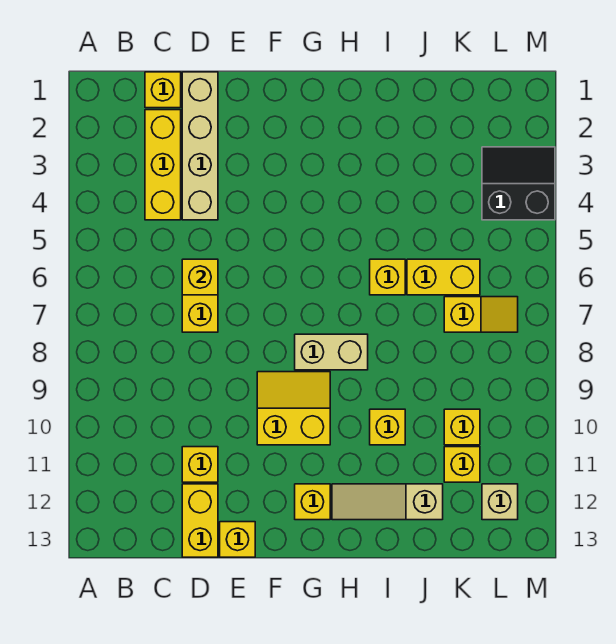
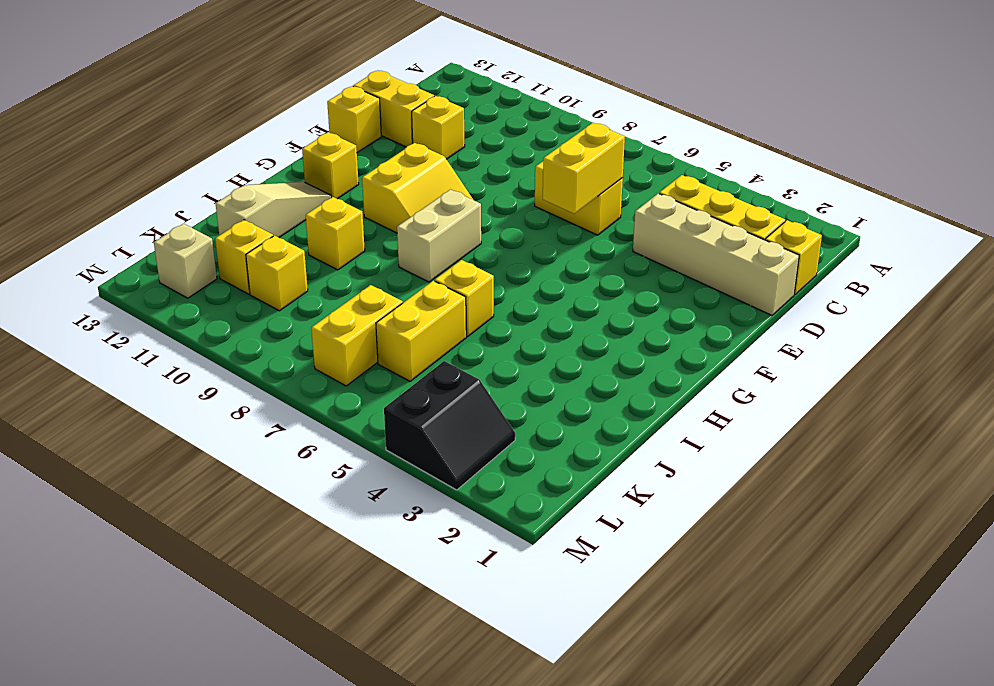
yellow 1x1 brick [182,259,218,295] -> yellow 1x2 brick [543,123,625,214]
yellow 1x2 slope [444,297,518,332] -> yellow 1x2 brick [311,285,403,386]

